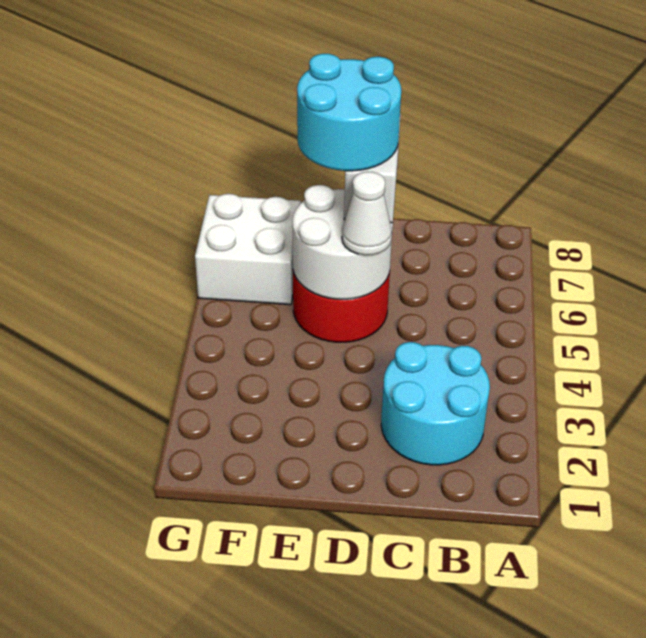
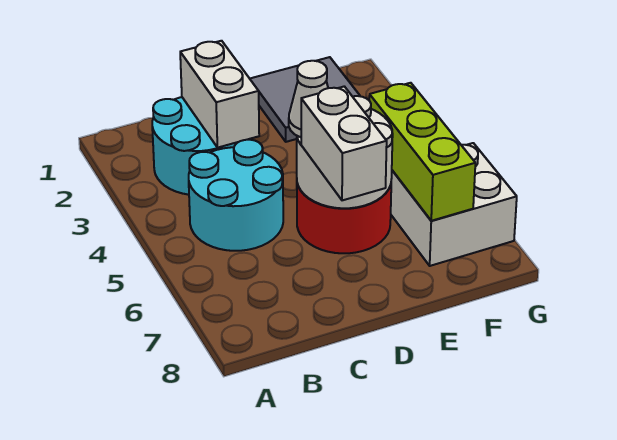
none -> white 1x2 brick [180,41,259,148]
cyan 2x2 round brick [297,54,401,171] -> cyan 2x2 round brick moved to [189,140,283,251]
none -> grey 2x2 tile [250,57,360,142]
none -> lime 1x3 brick [369,83,475,221]

